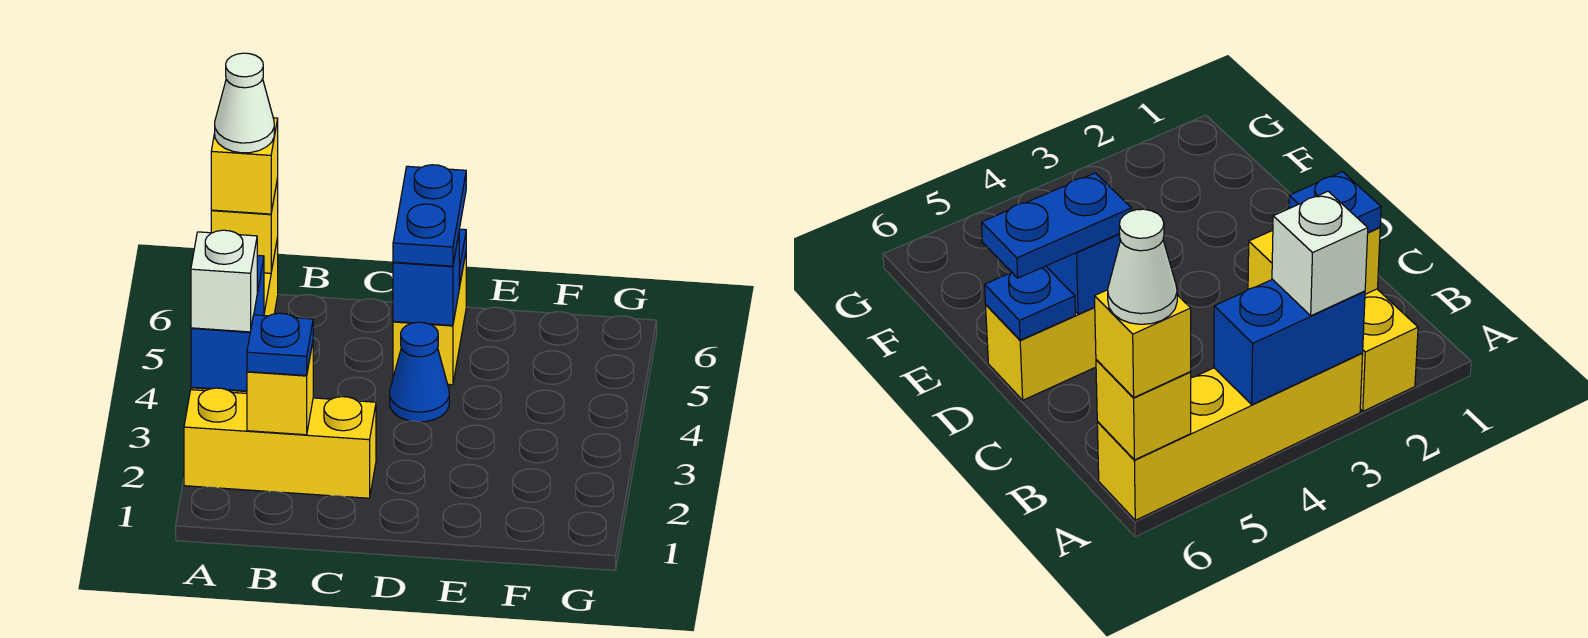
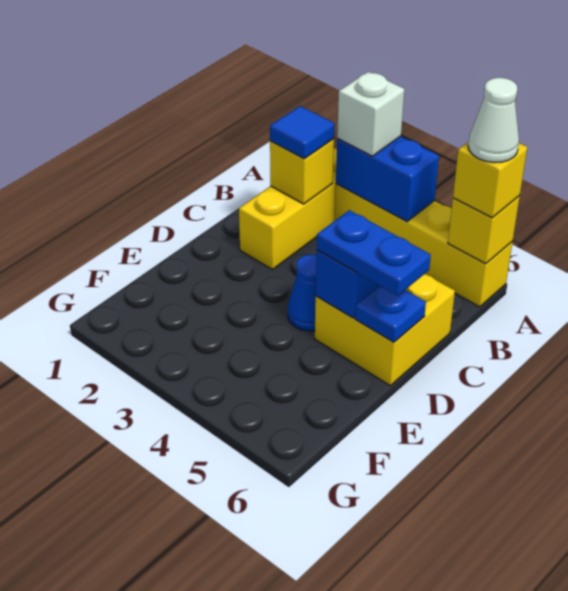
blue 1x1 plate [247,313,313,375] -> blue 1x1 tile [270,106,335,159]
yellow 1x2 brick [393,254,466,385] -> yellow 2x2 brick [315,274,455,386]

